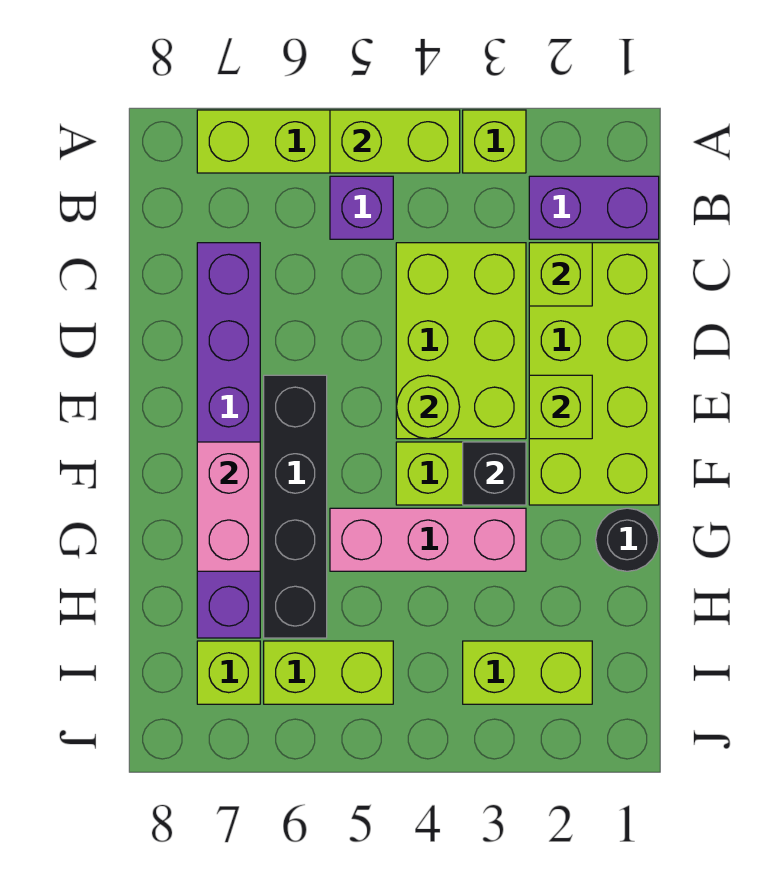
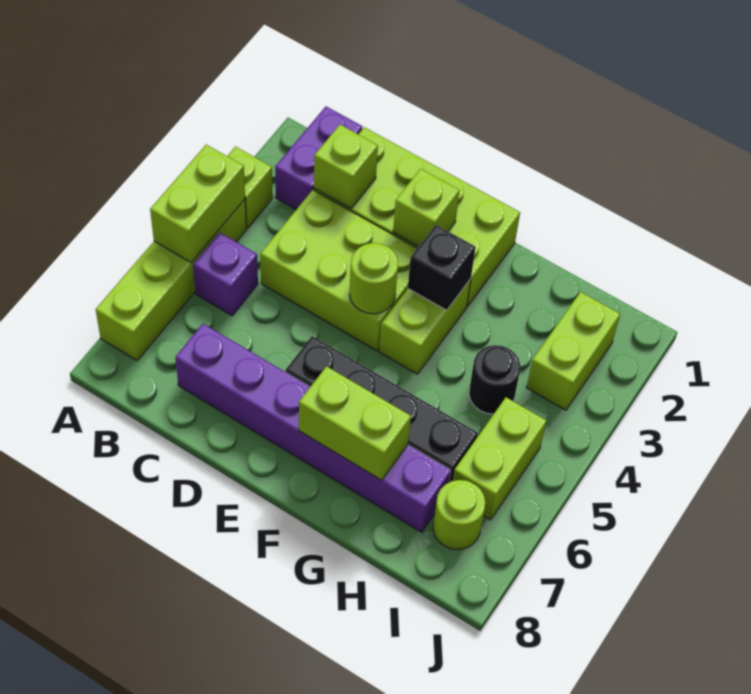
pink 1x2 brick [197,442,260,571] -> lime 1x2 brick [299,366,411,480]
black 1x1 round brick [596,508,659,571] -> black 1x1 round brick moved to [469,345,520,414]
pink 1x3 brick [330,508,526,571] -> none
lime 1x1 brick [197,641,260,704] -> lime 1x1 round brick [433,480,485,550]

